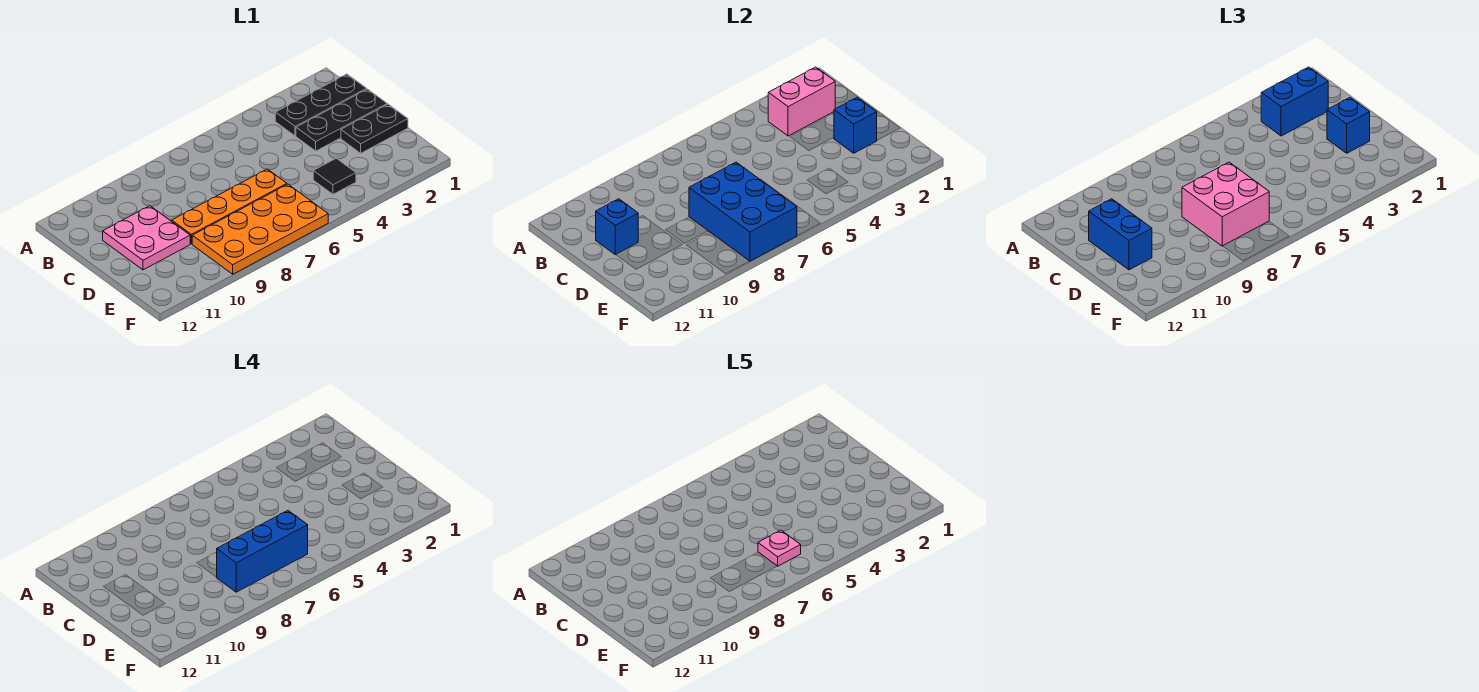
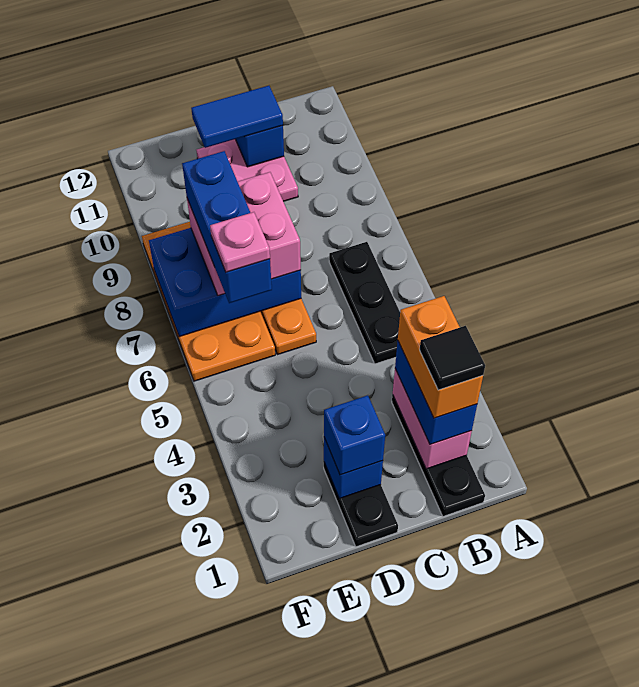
none -> orange 1x2 brick [398,296,483,418]
black 1x3 plate [296,89,387,151] -> black 1x3 plate moved to [329,242,400,364]
blue 1x2 brick [1089,199,1152,270] -> blue 1x2 tile [191,86,283,148]
black 1x1 tile [313,158,356,194] -> black 1x1 tile moved to [420,326,485,390]

